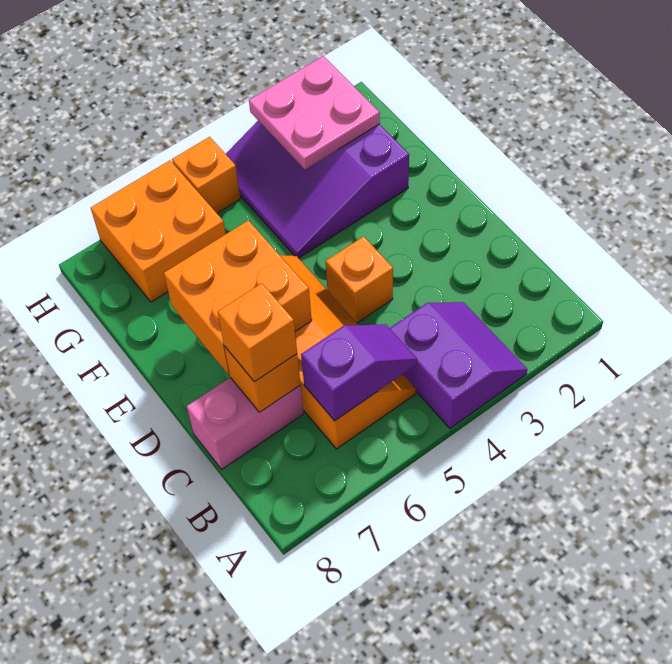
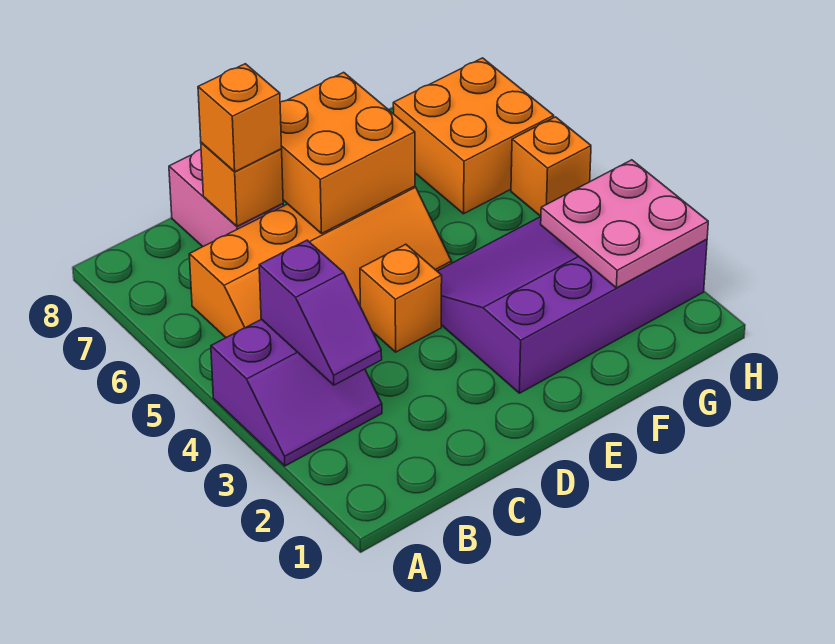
purple 1x2 slope [301,324,417,421] -> purple 1x2 slope moved to [259,240,382,385]
purple 3x3 slope [226,121,409,258] -> purple 3x4 slope [437,217,707,393]

